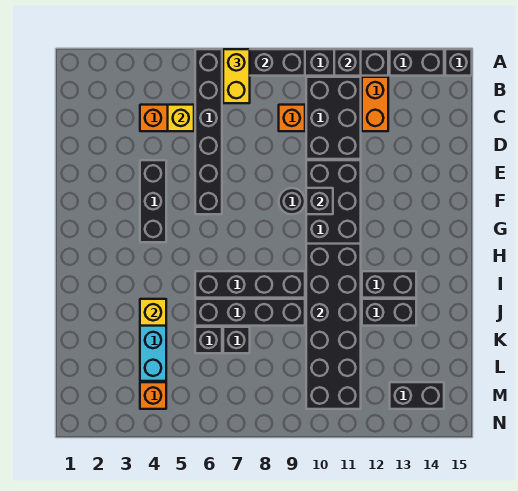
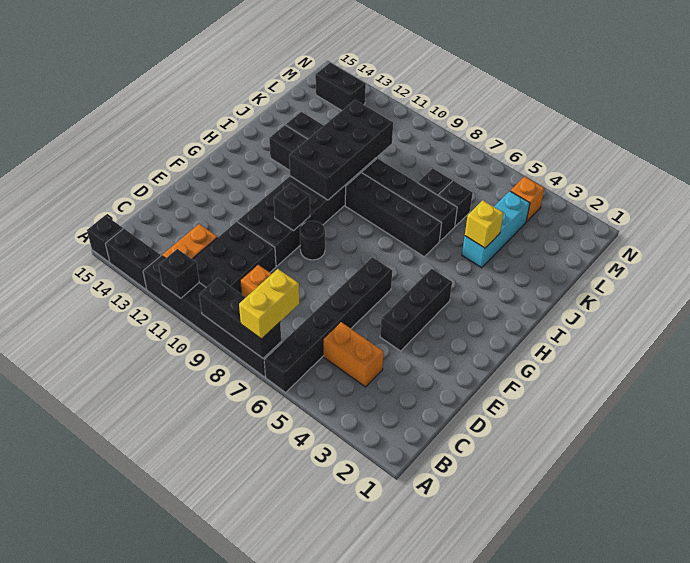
yellow 1x1 brick [168,105,194,131] -> none
black 2x6 brick [306,244,361,409] -> black 2x4 brick [289,100,393,200]

